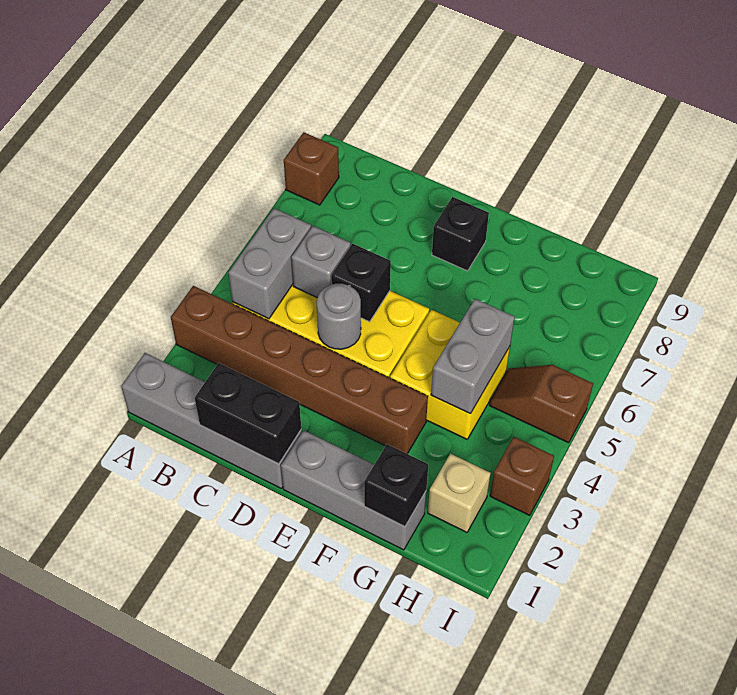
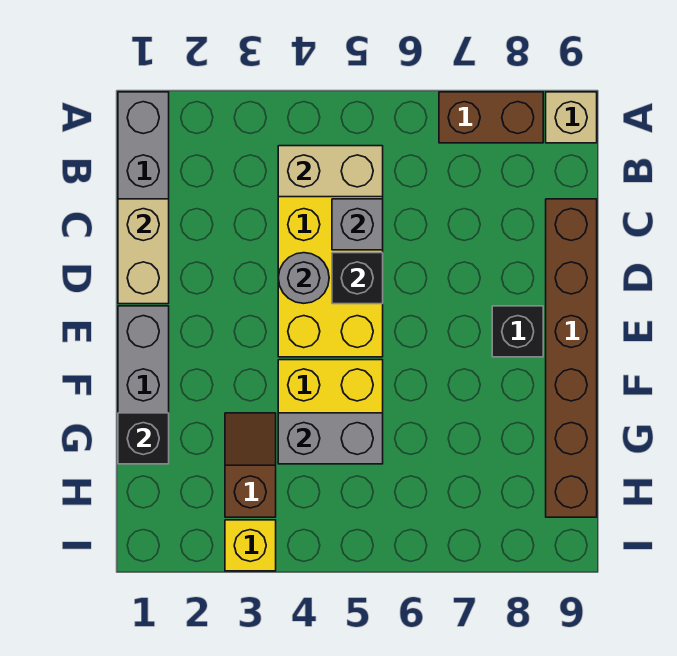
brown 1x6 brick [171,286,428,454] -> brown 1x6 brick moved to [546,199,597,517]
brown 1x1 brick [284,132,339,205] -> brown 1x2 brick [439,92,543,143]
grey 1x2 brick [228,208,311,319] -> tan 1x2 brick [278,146,383,197]
black 1x2 brick [195,363,301,464] -> tan 1x2 brick [118,199,169,304]
tan 1x1 brick [428,454,491,532] -> tan 1x1 brick moved to [546,92,597,143]
brown 1x2 slope [489,365,593,443] -> brown 1x2 slope moved to [225,413,276,517]
brown 1x1 brick [490,437,554,515] -> yellow 1x1 brick [225,520,276,571]

